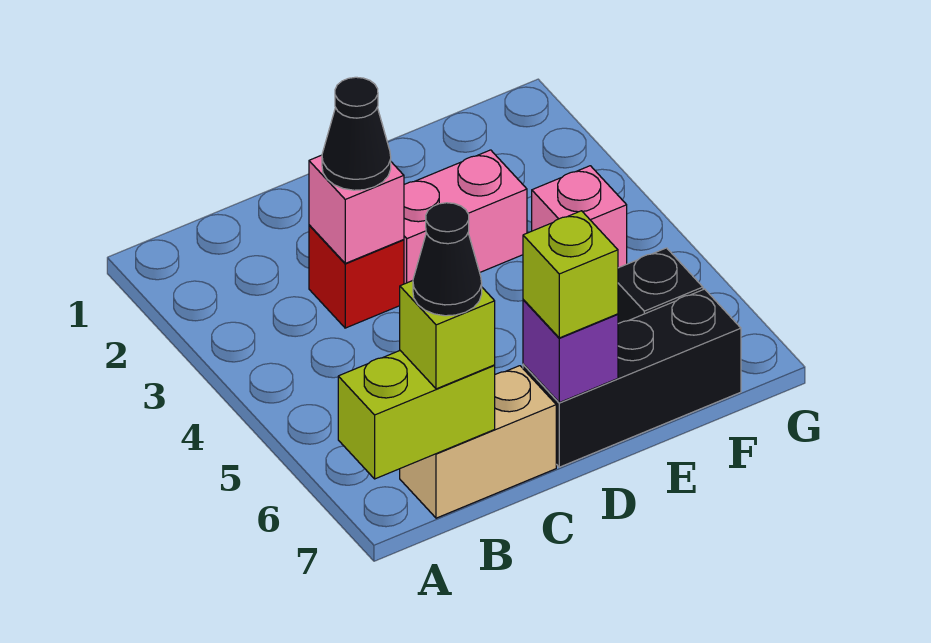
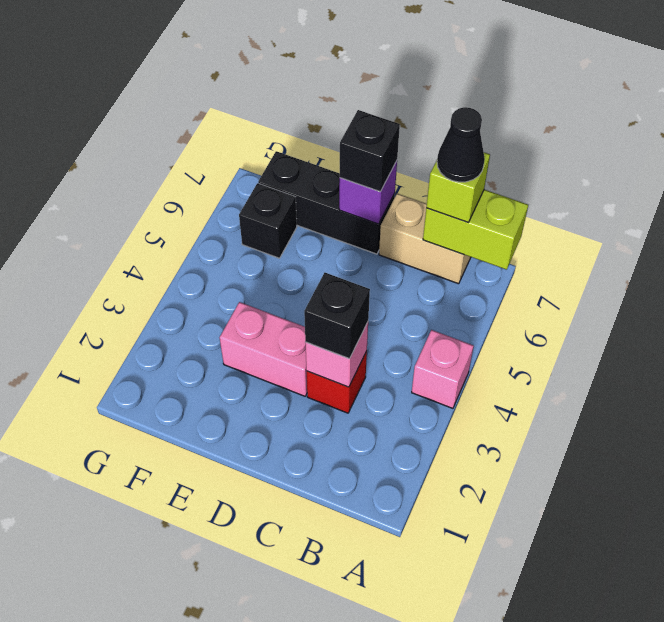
black 1x1 cone [322,77,391,190] -> black 1x1 brick [304,273,370,359]
lime 1x1 brick [523,211,618,338] -> black 1x1 brick [340,110,400,192]
pink 1x1 brick [532,166,627,268] -> pink 1x1 brick moved to [412,330,474,408]

